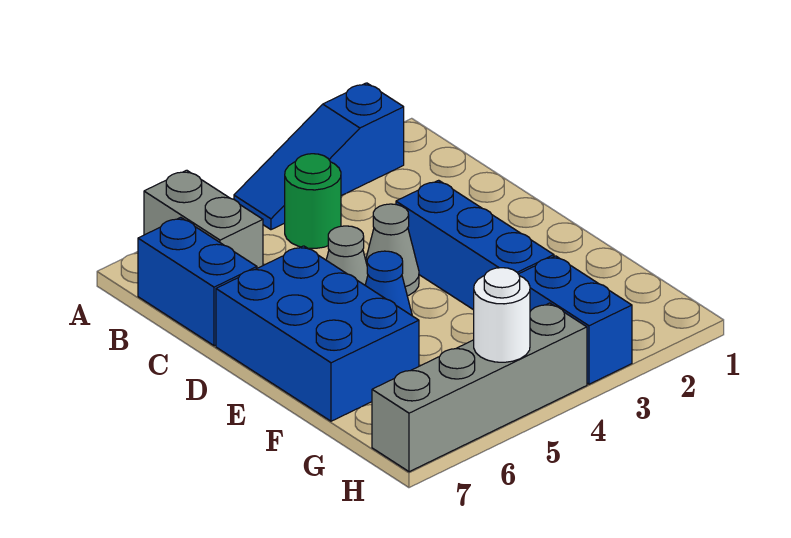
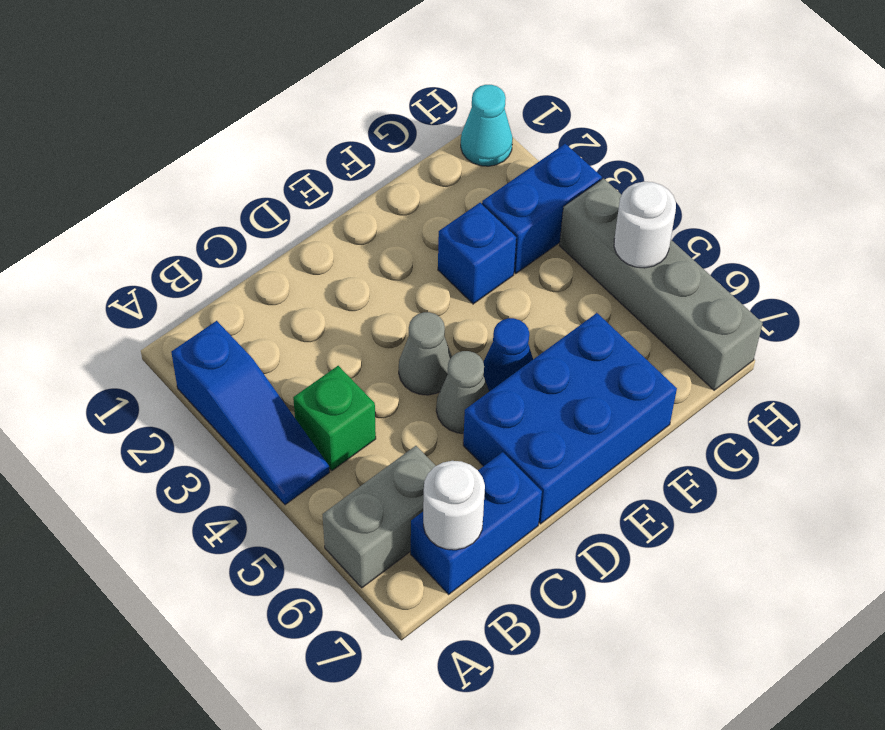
green 1x1 round brick [285,154,341,248] -> green 1x1 brick [293,366,376,471]
none -> white 1x1 round brick [423,461,485,550]
blue 1x3 brick [396,180,554,310] -> blue 1x1 brick [438,203,516,304]
none -> cyan 1x1 cone [461,85,513,166]

